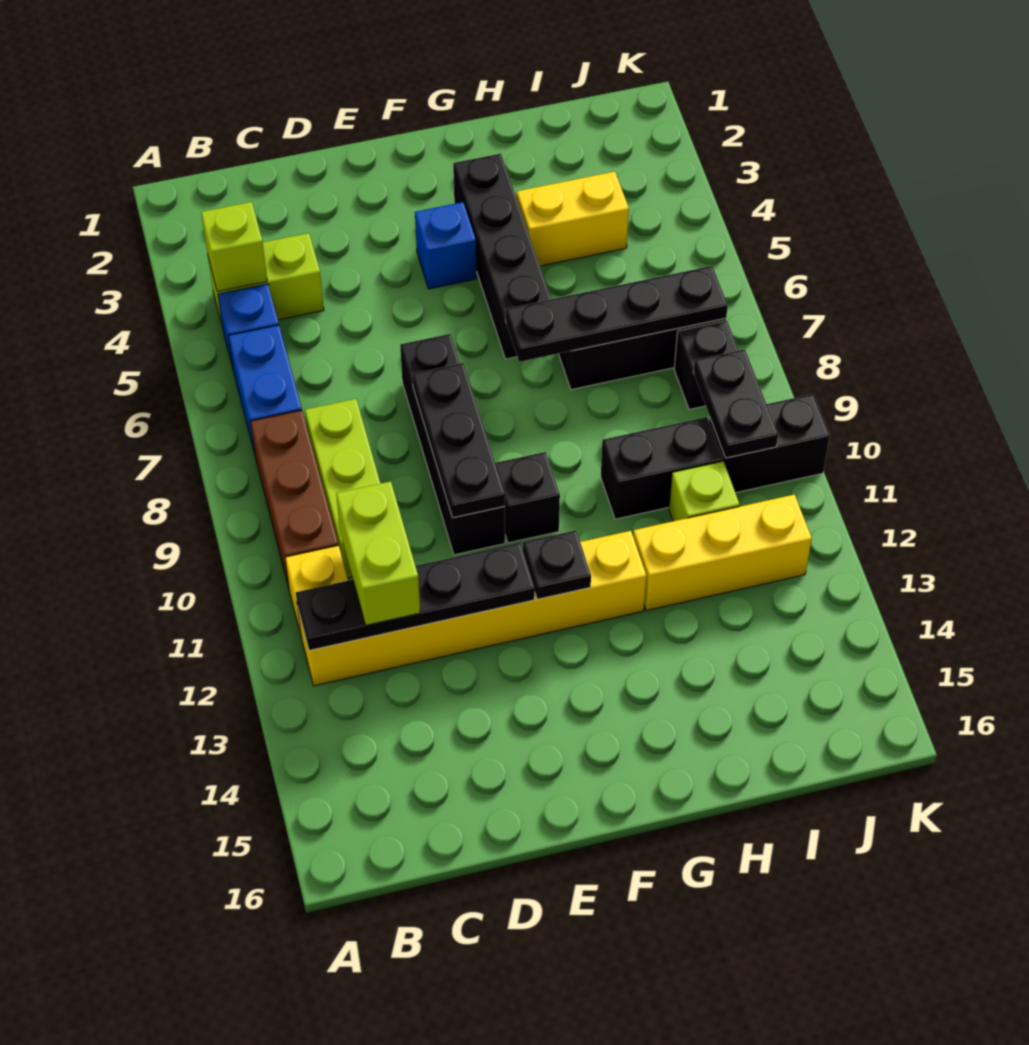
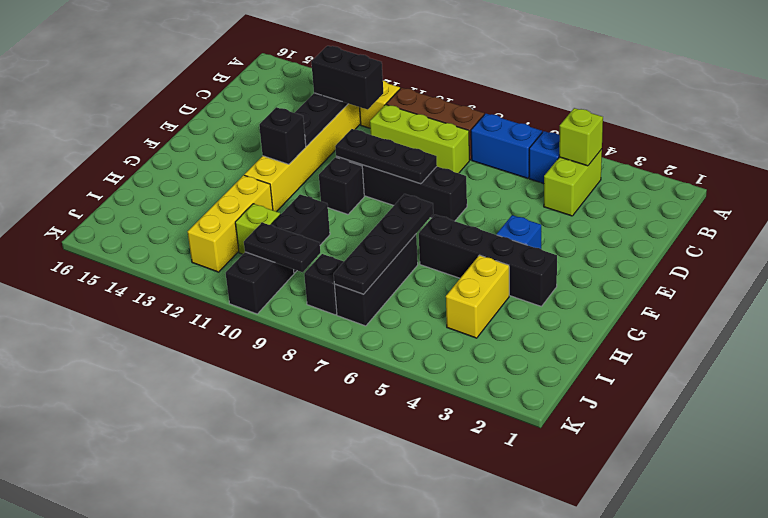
lime 1x2 brick [336,481,420,625] -> black 1x2 brick [311,46,383,109]
black 1x1 plate [523,530,591,599] -> black 1x1 brick [259,107,306,164]

